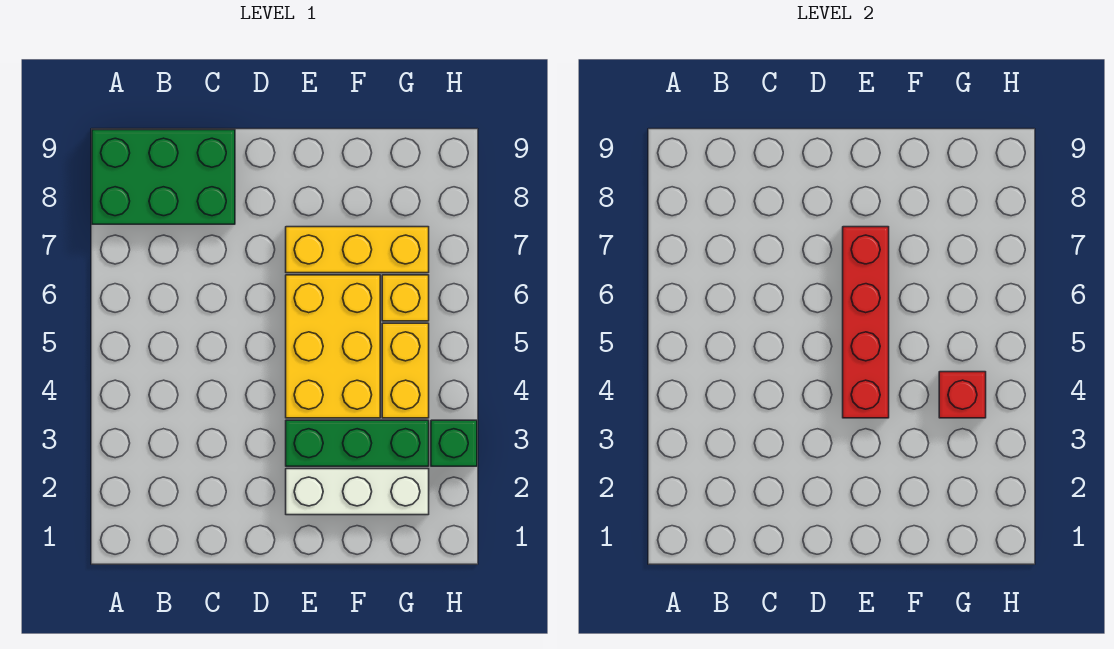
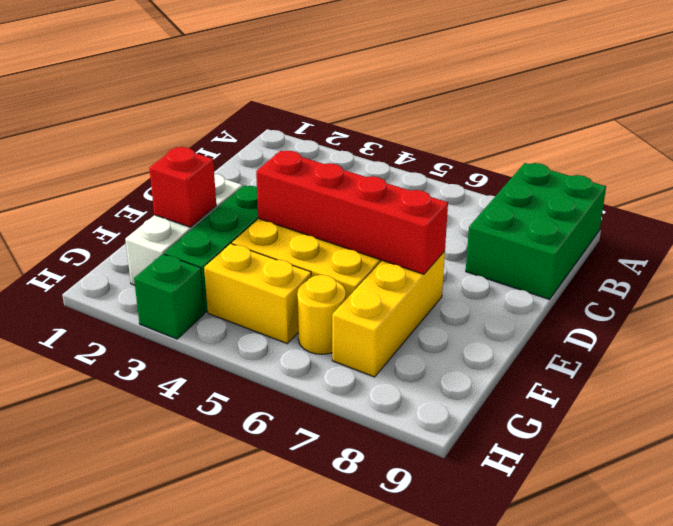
red 1x1 brick [939,372,986,418] -> red 1x1 brick moved to [149,147,216,227]
yellow 1x1 brick [382,275,429,321] -> yellow 1x1 round brick [297,275,346,354]

